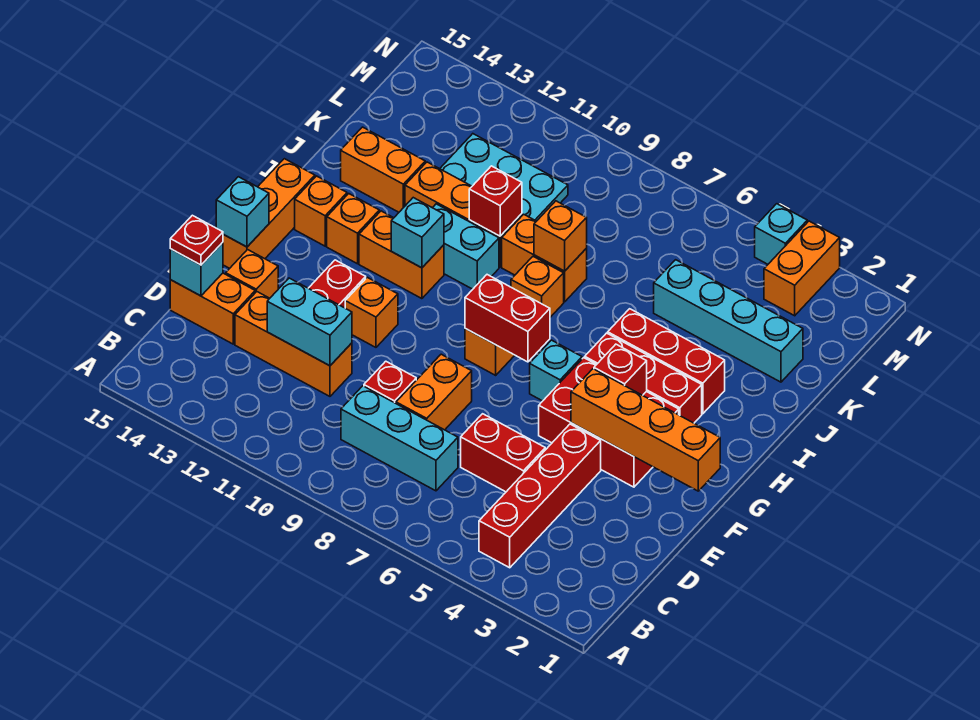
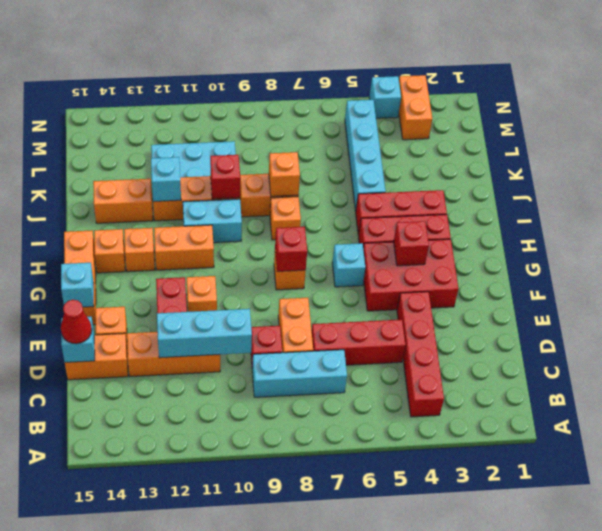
red 1x2 brick [461,414,545,492] -> red 1x3 brick [312,320,406,365]
cyan 1x2 brick [267,278,352,366] -> cyan 1x3 brick [157,309,252,358]
red 1x1 plate [170,215,223,265] -> red 1x1 cone [61,300,92,344]
orange 1x4 brick [571,369,720,491] -> none
red 1x2 brick [465,275,550,362] -> red 1x1 brick [275,227,307,271]
cyan 1x1 brick [391,198,444,268] -> cyan 1x1 brick moved to [151,157,181,202]
cyan 1x4 brick [654,260,803,382] -> cyan 1x4 brick turned to [345,100,386,211]

